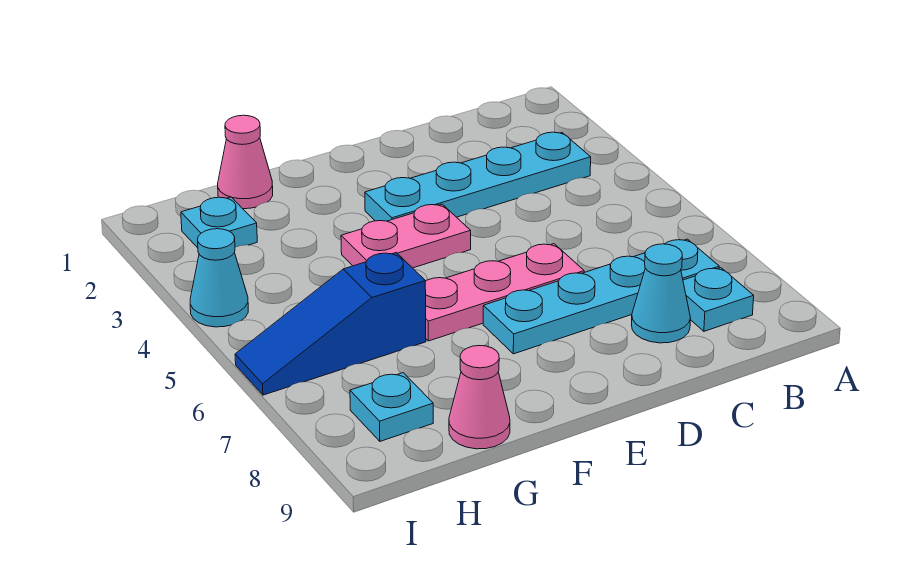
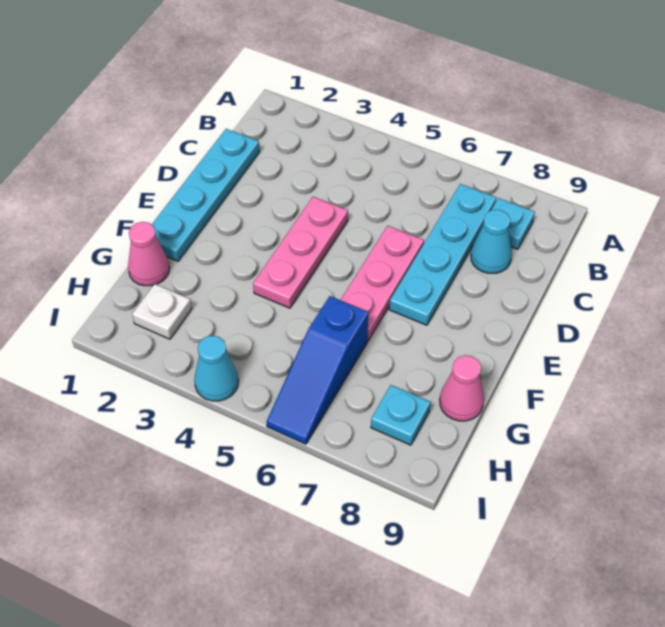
cyan 1x4 plate [365,132,591,221] -> cyan 1x4 plate moved to [152,129,260,261]
pink 1x2 plate [341,204,471,268] -> pink 1x3 plate [253,197,348,308]
cyan 1x1 plate [181,197,257,248] -> white 1x1 plate [132,284,192,339]

